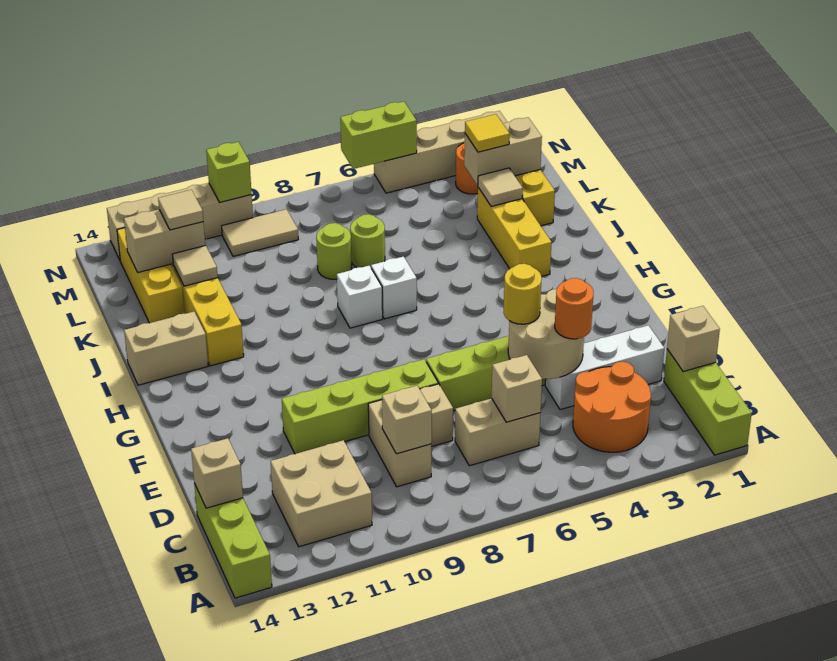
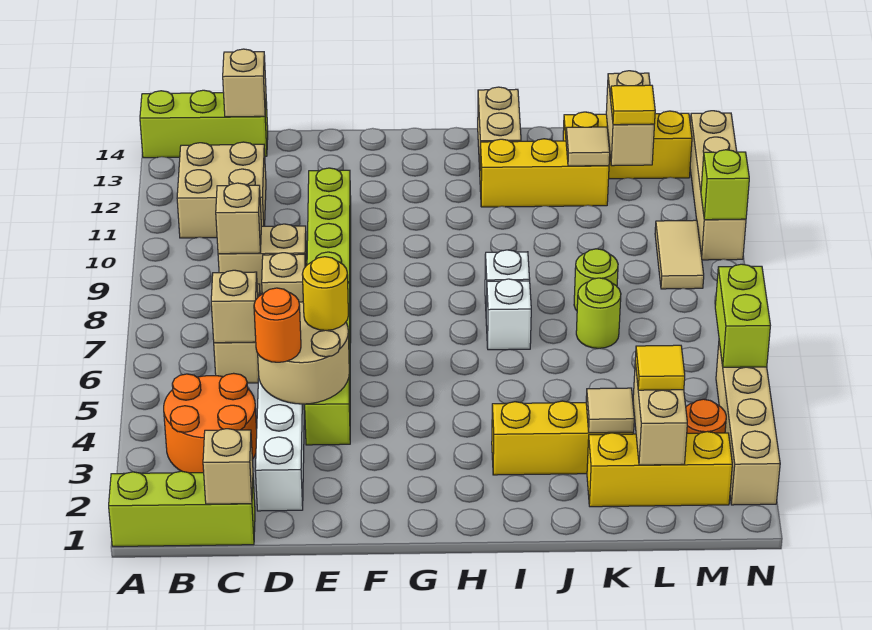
tan 1x1 tile [158,190,203,230] -> yellow 1x1 tile [611,85,655,125]

